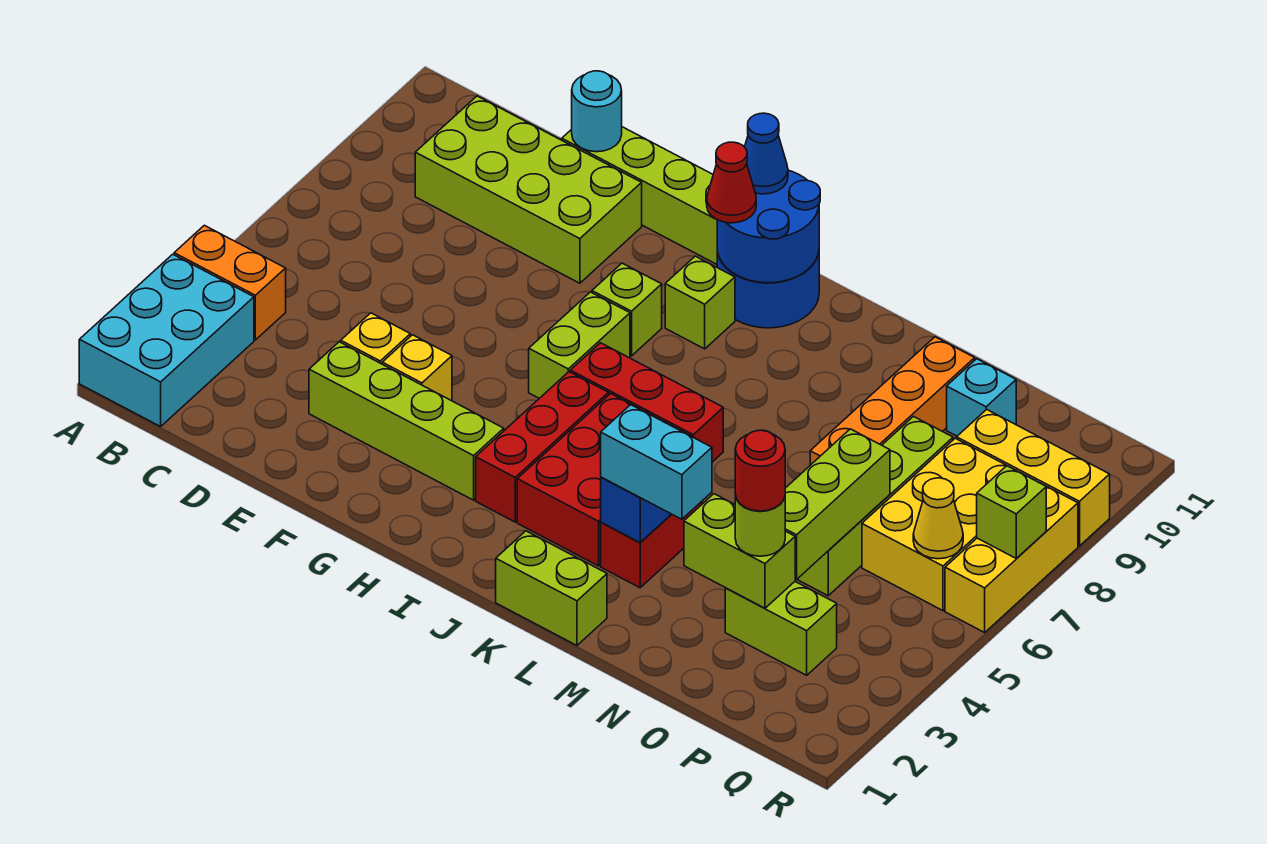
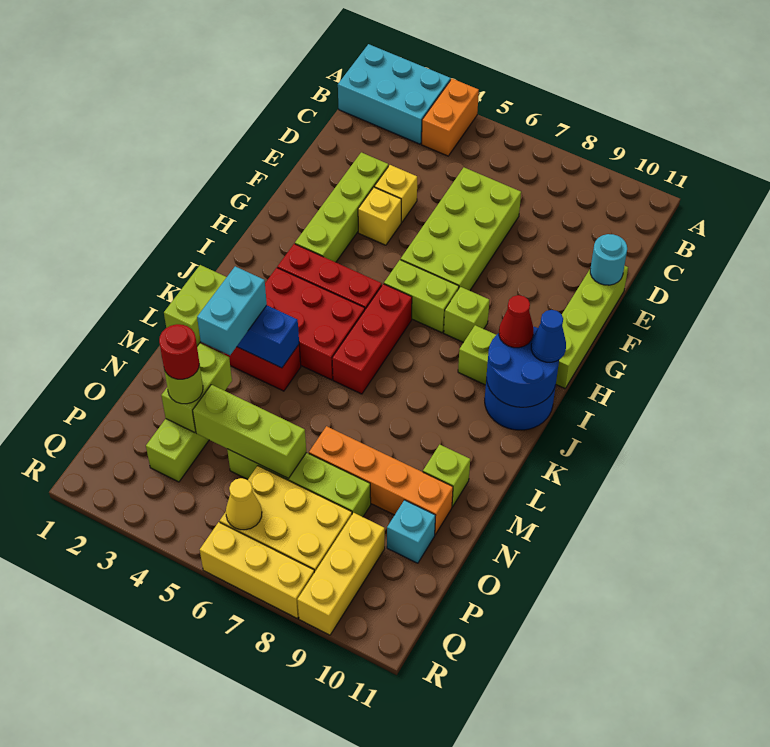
lime 2x4 brick [415,96,642,283] -> lime 2x4 brick moved to [401,168,521,291]
lime 1x1 brick [977,466,1046,559] -> lime 1x1 brick moved to [423,445,470,507]

